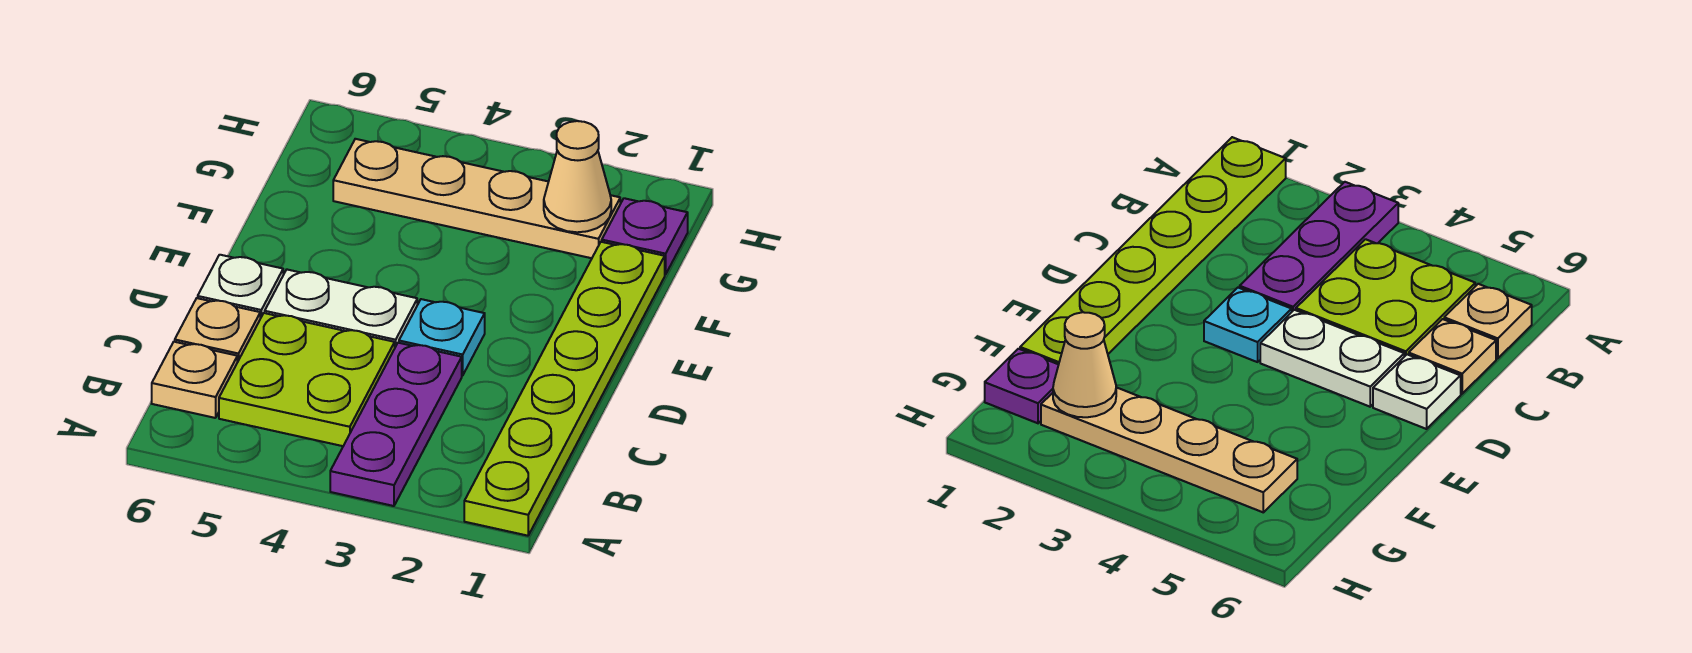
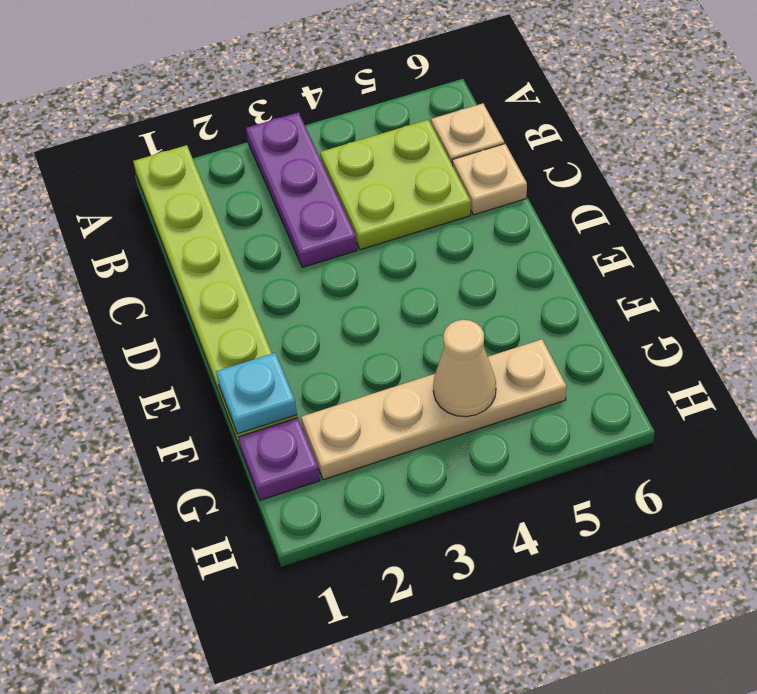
cyan 1x1 plate [399,299,485,375] -> cyan 1x1 plate moved to [216,353,297,434]
white 1x2 plate [265,270,417,347] -> none
white 1x1 plate [198,255,283,318] -> none
tan 1x1 cone [544,121,611,232] -> tan 1x1 cone moved to [433,320,496,417]

